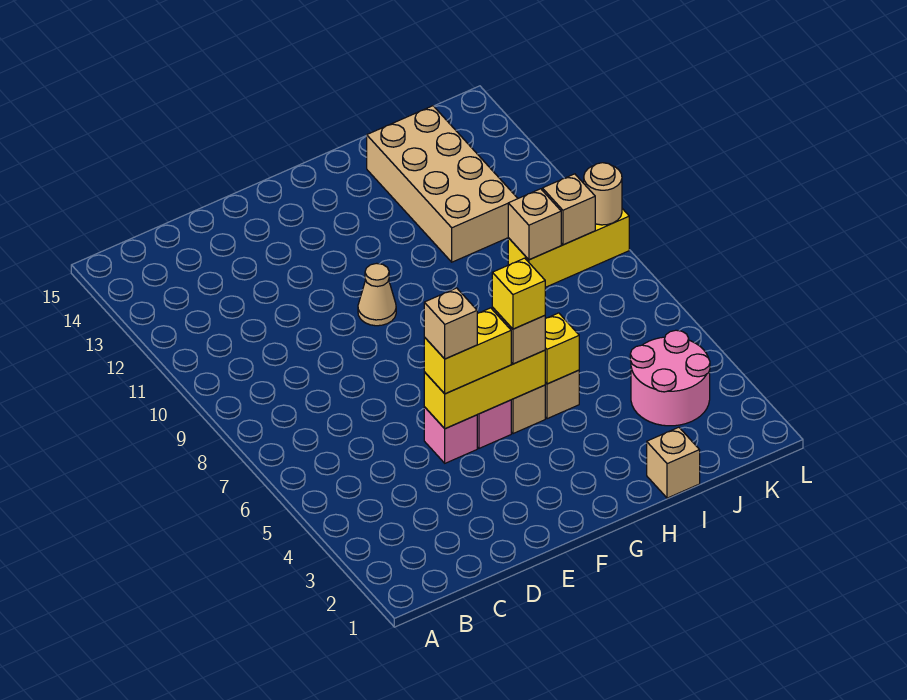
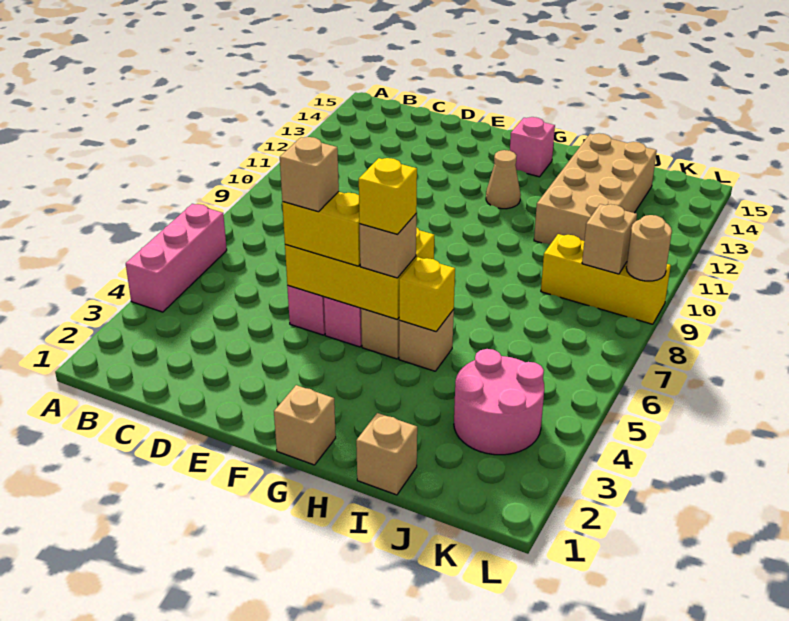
none -> pink 1x3 brick [126,204,227,312]
yellow 1x3 brick [424,350,545,429] -> yellow 2x3 brick [285,227,434,319]
tan 1x1 cone [358,263,396,326] -> tan 1x1 cone moved to [486,150,521,209]
none -> pink 1x1 brick [510,117,555,177]
tan 1x1 brick [508,189,561,260] -> tan 1x1 brick moved to [274,385,336,465]

